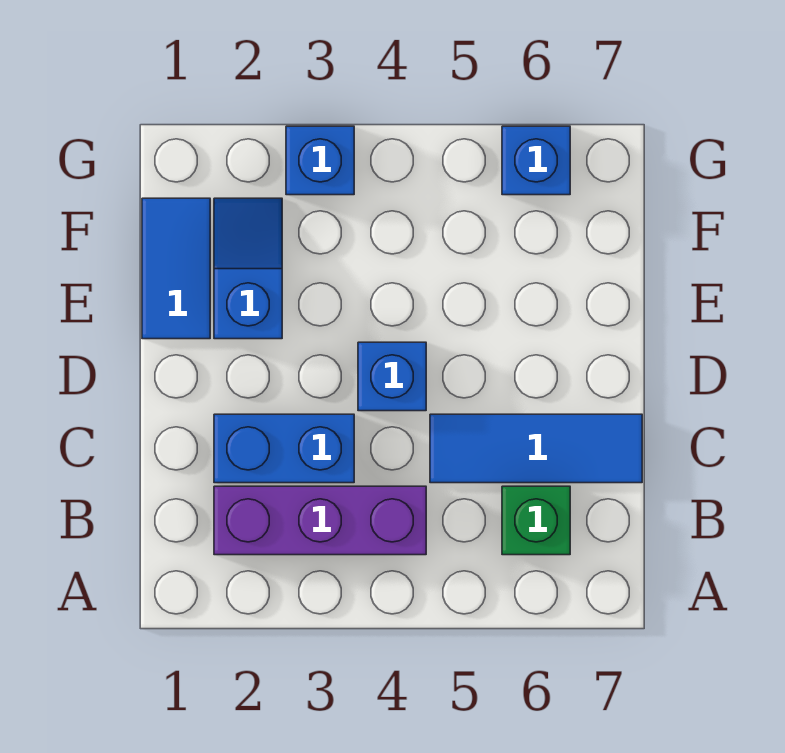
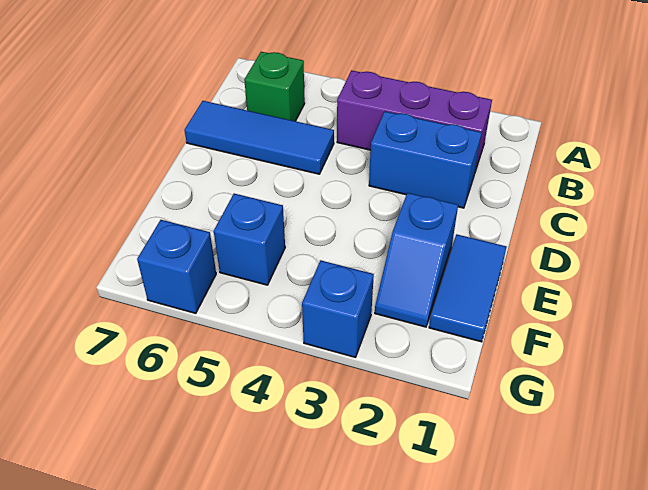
blue 1x1 brick [358,342,426,411] -> blue 1x1 brick moved to [214,194,285,285]

